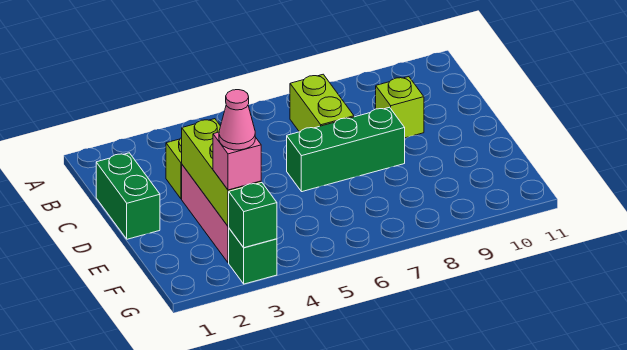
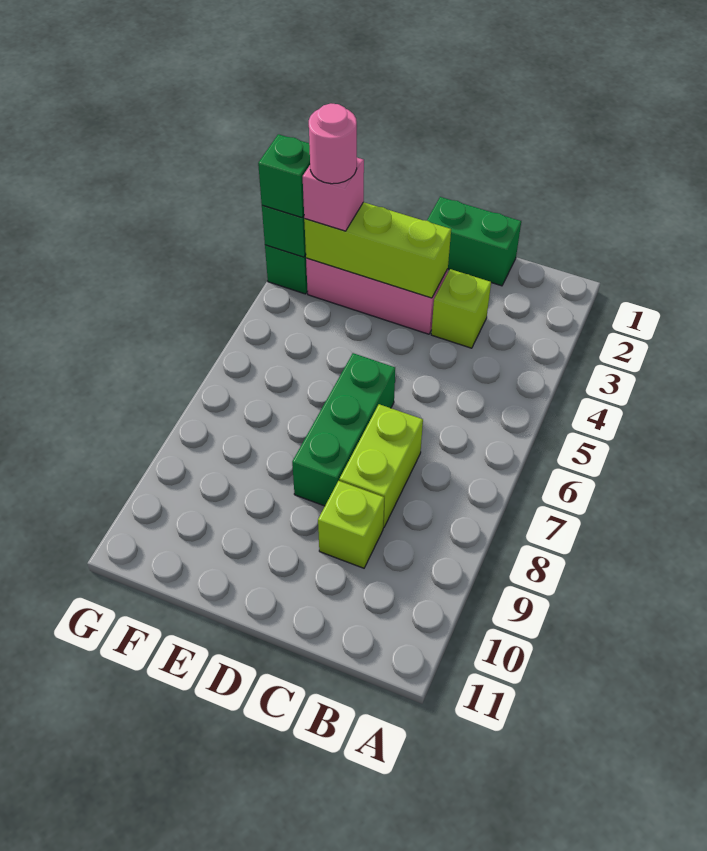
lime 1x2 brick [290,74,354,132] -> lime 1x2 brick turned to [339,404,423,528]
pink 1x1 cone [219,90,255,150] -> pink 1x1 round brick [309,104,357,184]
none -> green 1x1 brick [258,134,310,217]

